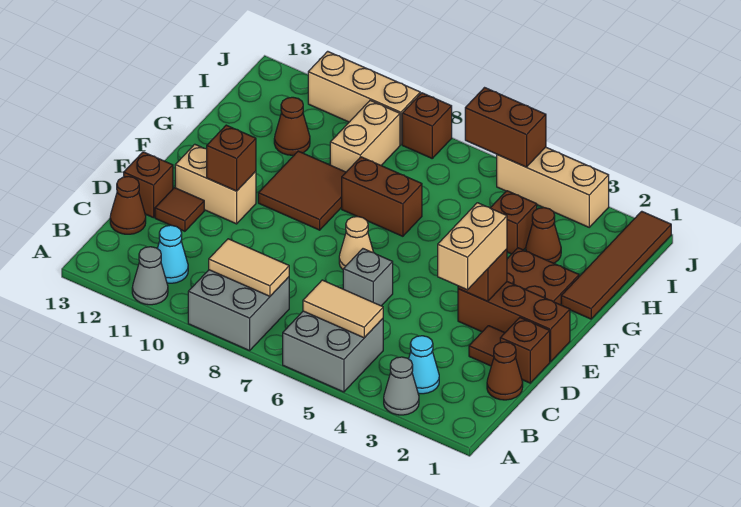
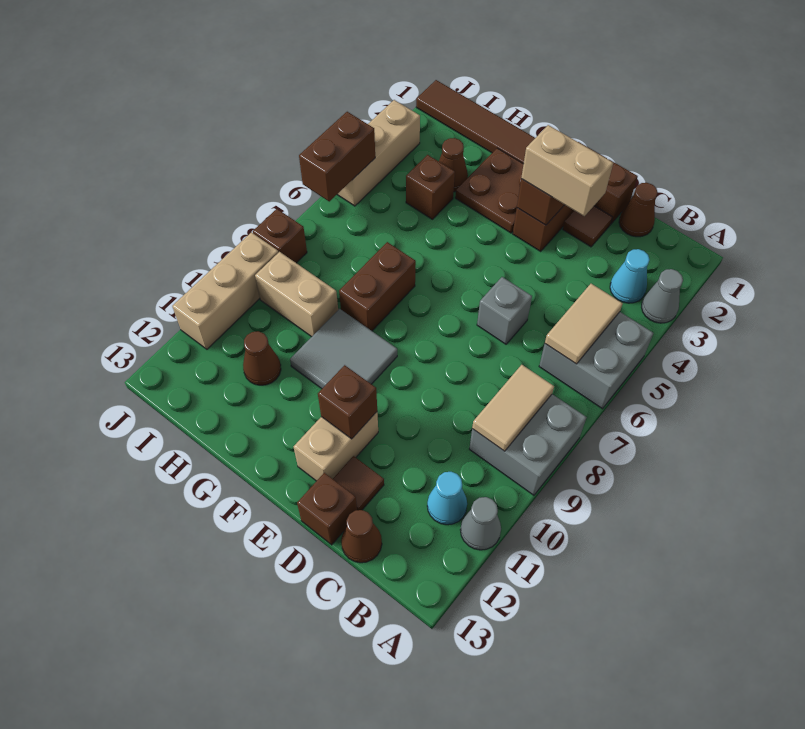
tan 1x1 cone [339,217,374,269] -> none
brown 2x2 tile [258,151,346,230] -> grey 2x2 tile [290,309,397,389]

